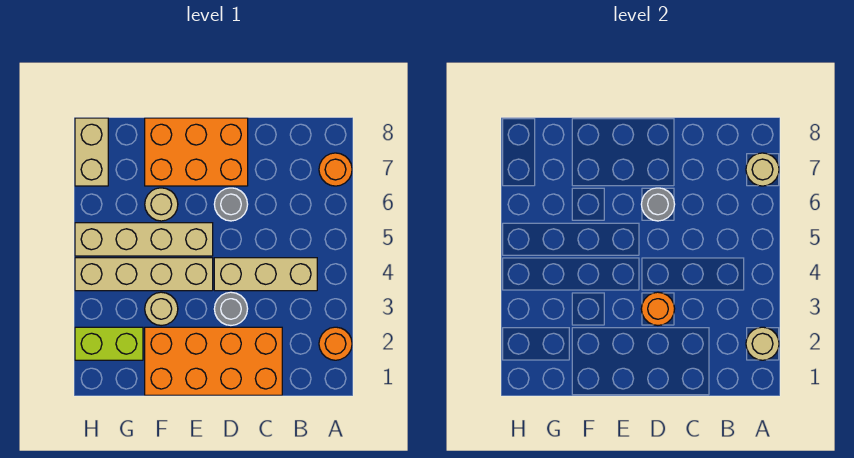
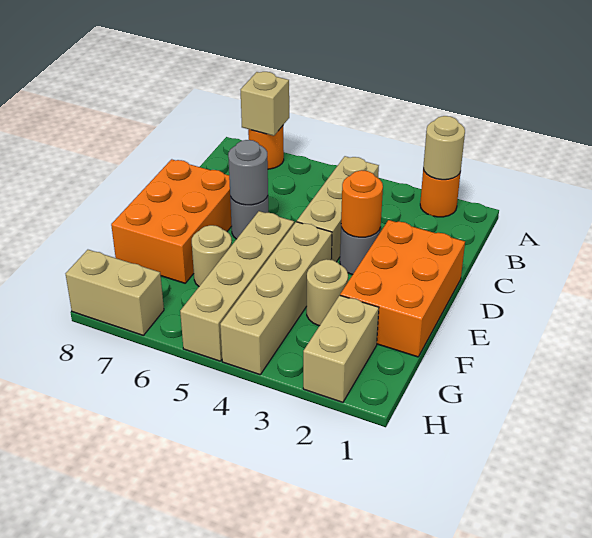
tan 1x1 round brick [746,153,779,186] -> tan 1x1 brick [241,72,289,136]
orange 2x4 brick [145,327,282,395] -> orange 2x3 brick [340,220,465,357]
lime 1x2 brick [75,327,143,360] -> tan 1x2 brick [303,295,379,402]

